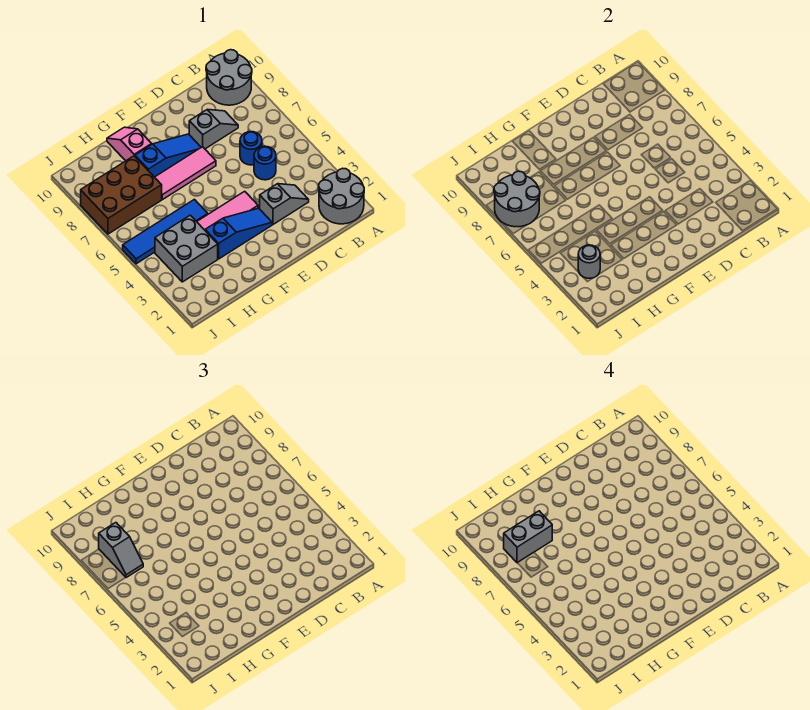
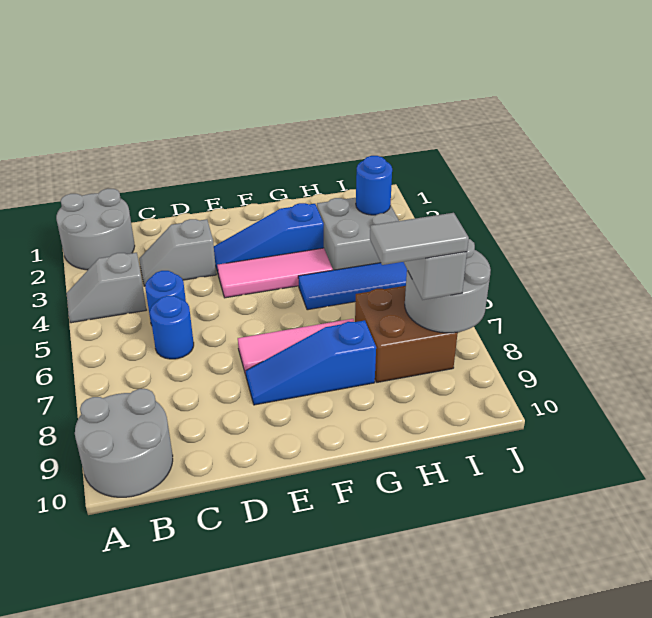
grey 1x2 slope [189,110,238,149] -> grey 1x2 slope moved to [67,253,146,323]
pink 1x2 slope [107,127,152,161] -> none
brown 2x3 brick [81,156,162,234] -> brown 2x2 brick [355,286,458,382]
grey 1x2 brick [504,511,552,563] -> grey 1x2 tile [370,213,469,265]
grey 1x1 round brick [578,245,600,278] -> blue 1x1 round brick [356,156,392,215]

